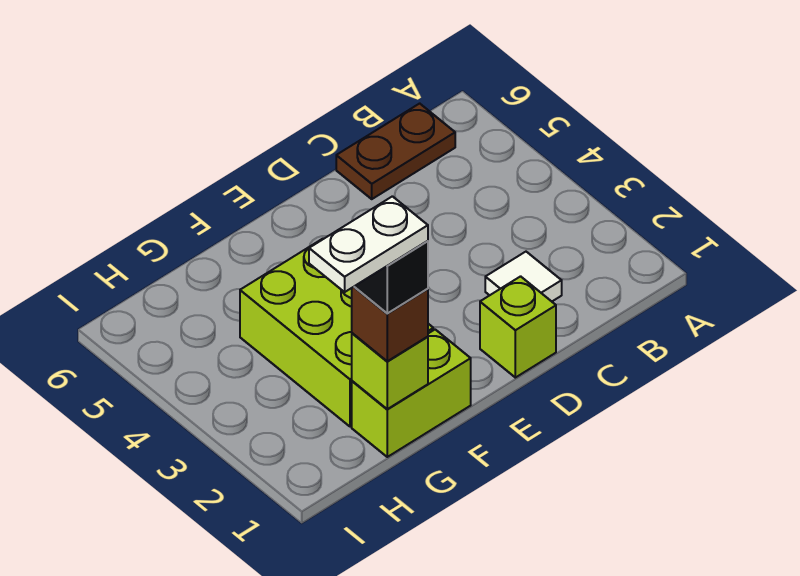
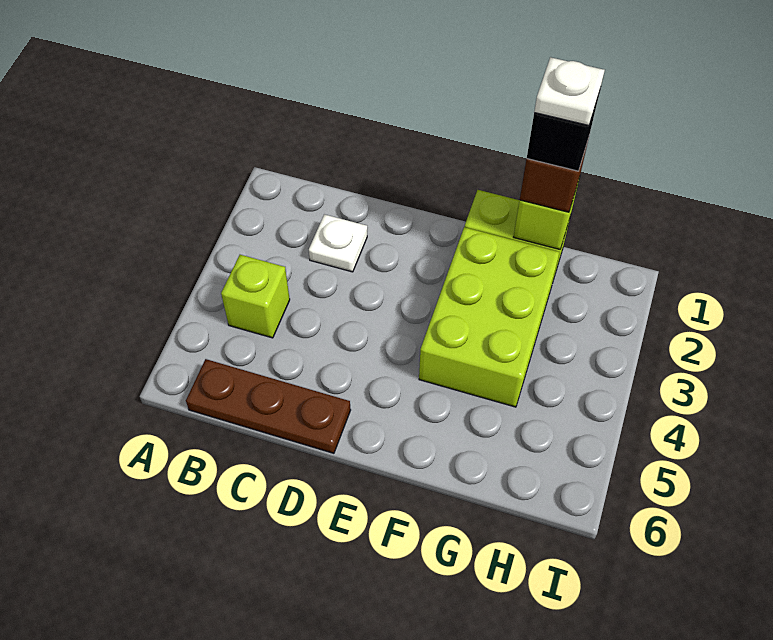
brown 1x2 plate [336,103,455,199] -> brown 1x3 plate [186,359,351,453]
white 1x1 tile [485,252,562,301] -> white 1x1 plate [309,214,367,272]
lime 1x1 brick [480,276,556,378] -> lime 1x1 brick moved to [221,255,290,338]
white 1x2 plate [309,196,428,292] -> white 1x1 plate [534,57,605,125]

